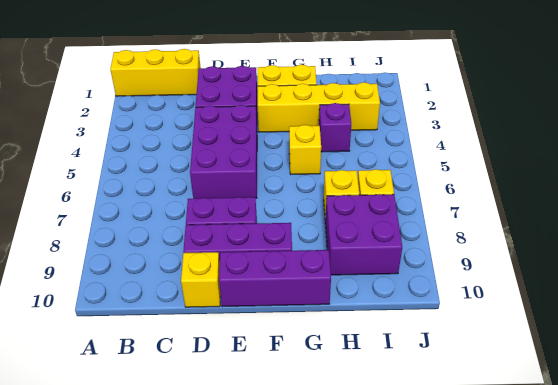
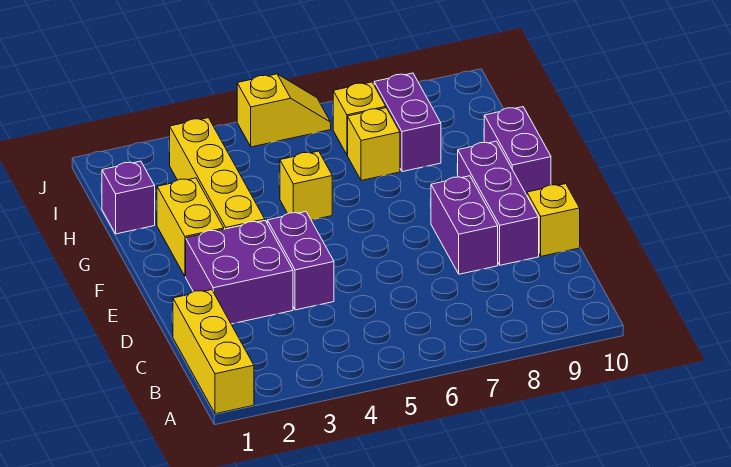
purple 2x3 brick [190,105,257,198] -> purple 1x2 brick [267,212,334,310]
purple 1x3 brick [219,250,331,307] -> purple 1x2 brick [484,107,551,195]
purple 1x1 brick [319,103,351,152] -> purple 1x1 brick moved to [102,161,155,234]
purple 2x2 brick [325,194,402,275] -> purple 1x2 brick [374,73,441,172]
none -> yellow 1x2 slope [237,74,331,147]

